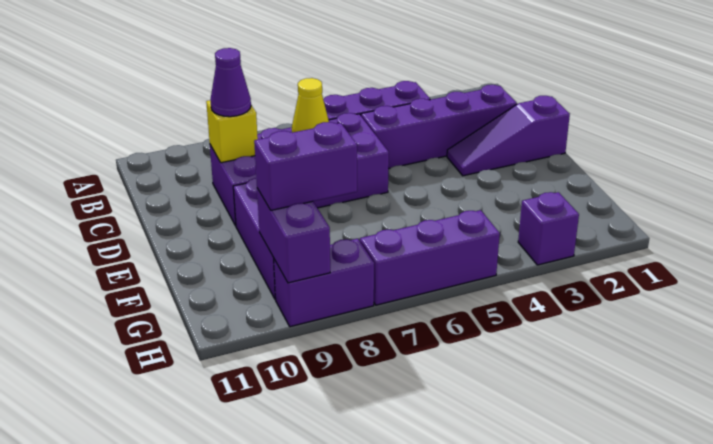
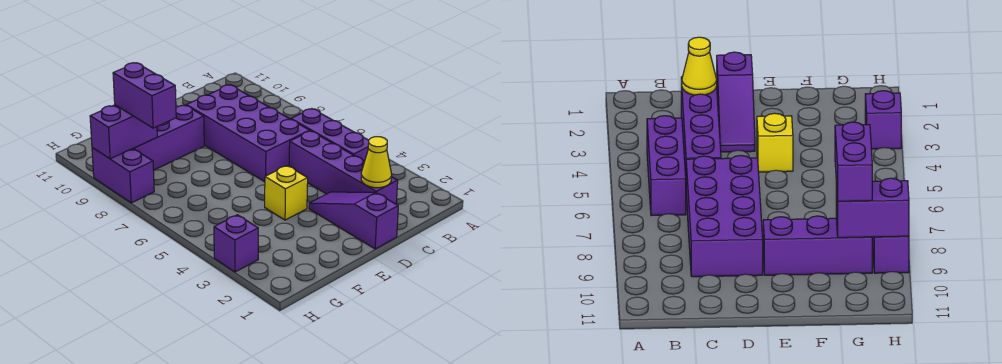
yellow 1x1 cone [292,78,329,133] -> yellow 1x1 cone moved to [361,137,392,188]
yellow 1x1 brick [206,101,258,163] -> yellow 1x1 brick moved to [265,166,308,220]
purple 1x1 cone [210,48,251,117] -> none
purple 1x3 brick [360,210,500,305] -> none

